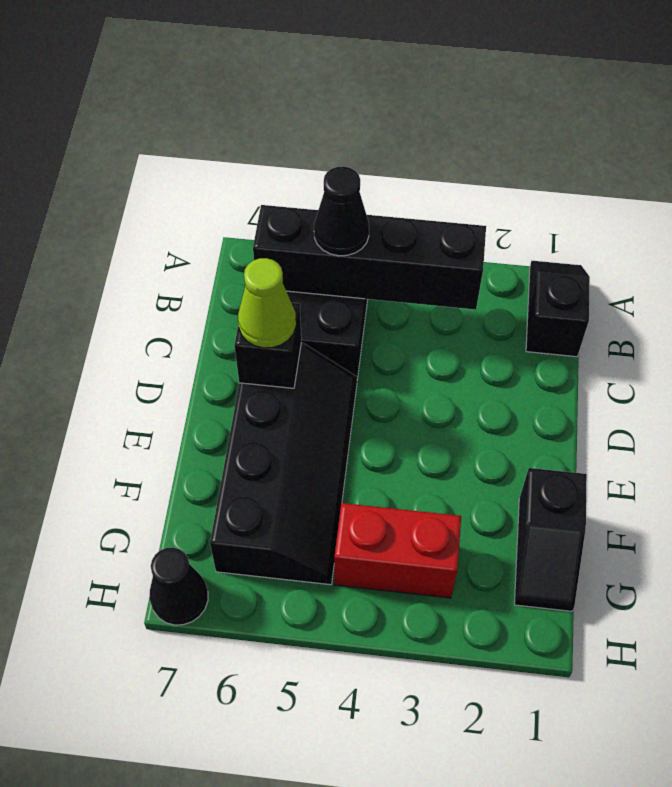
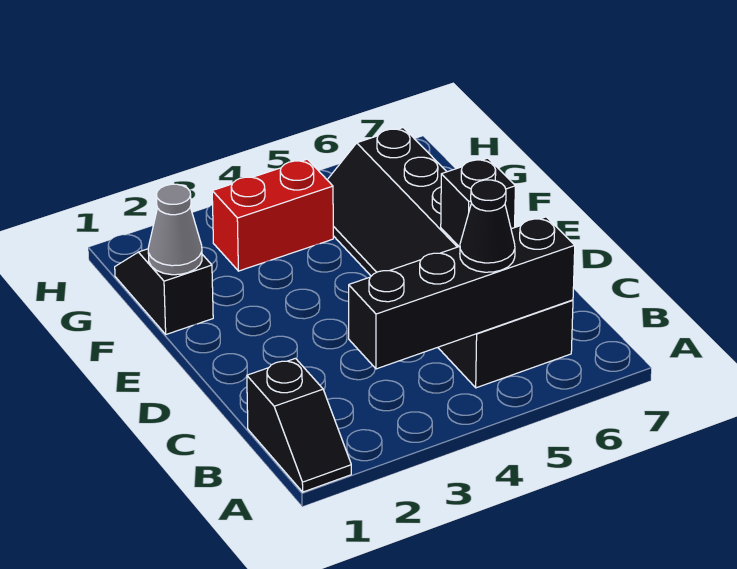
lime 1x1 cone [238,258,296,348] -> none
none -> grey 1x1 cone [148,184,202,275]
black 1x1 cone [149,547,208,625] -> none

